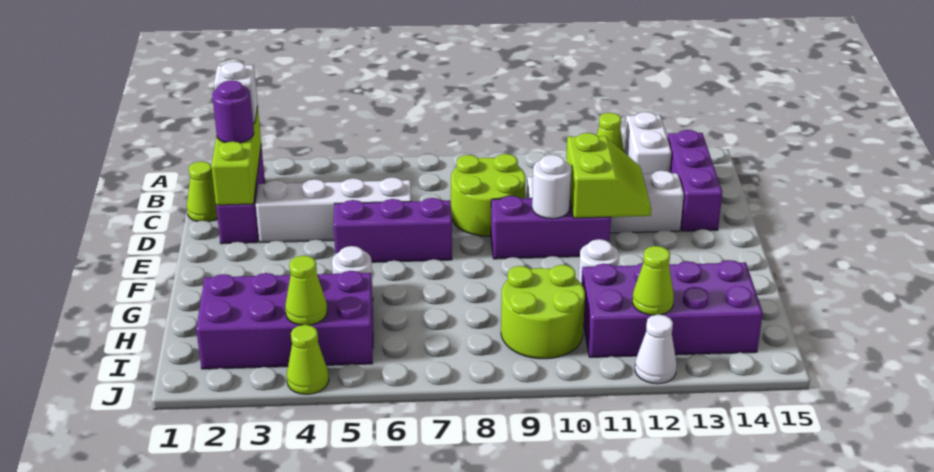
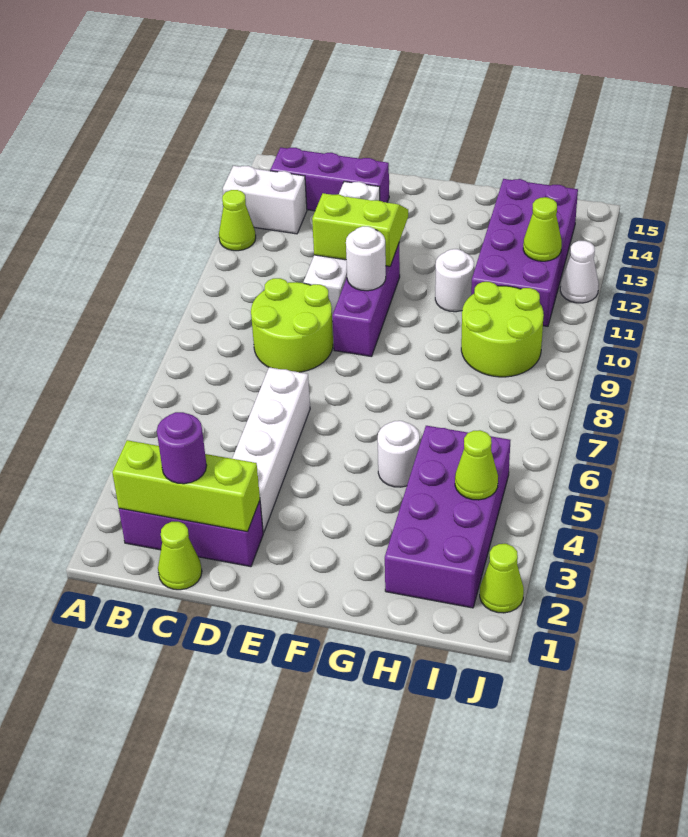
white 1x1 brick [214,61,258,123] -> none
purple 1x3 brick [334,198,452,262] -> none
lime 1x1 cone [287,325,329,394] -> lime 1x1 cone moved to [480,544,524,613]

